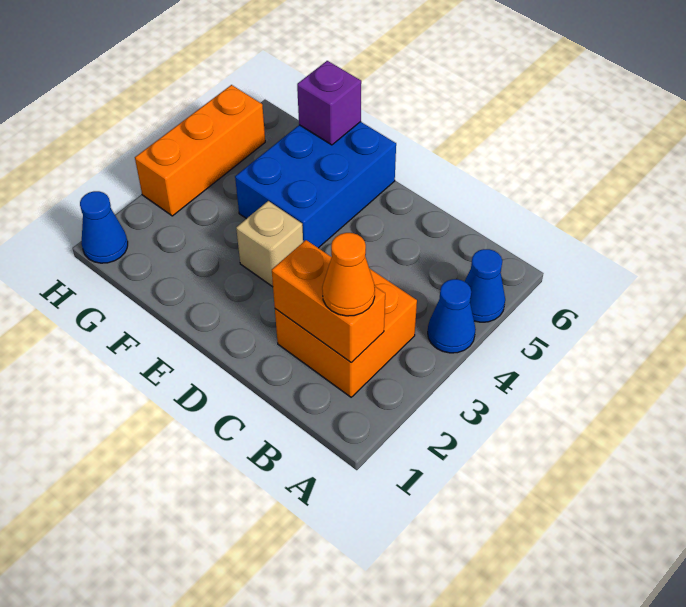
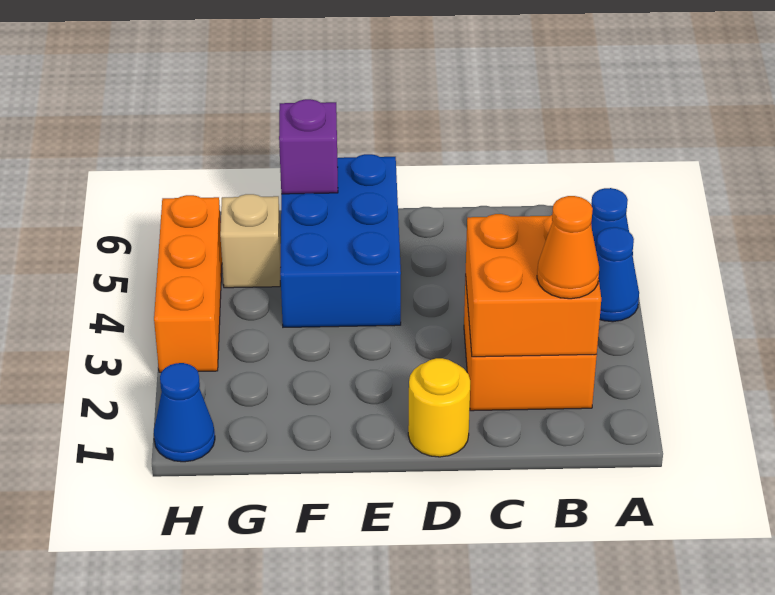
orange 1x2 brick [272,240,385,363] -> orange 2x2 brick [466,214,601,357]
none -> yellow 1x1 round brick [408,358,470,457]
tan 1x1 brick [236,201,303,287] -> tan 1x1 brick moved to [220,194,281,288]

